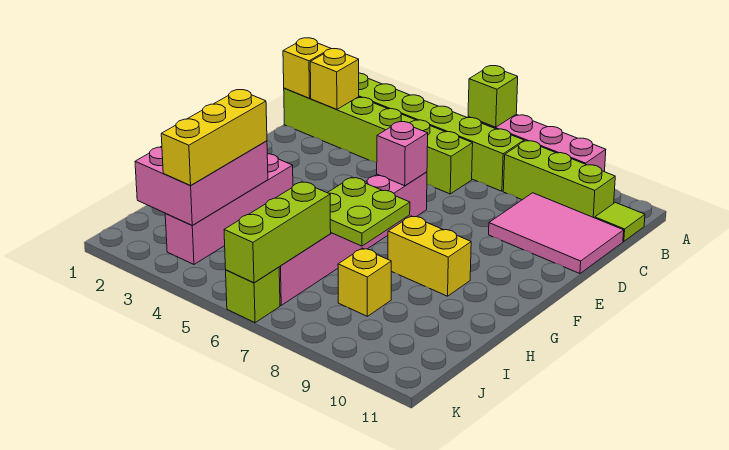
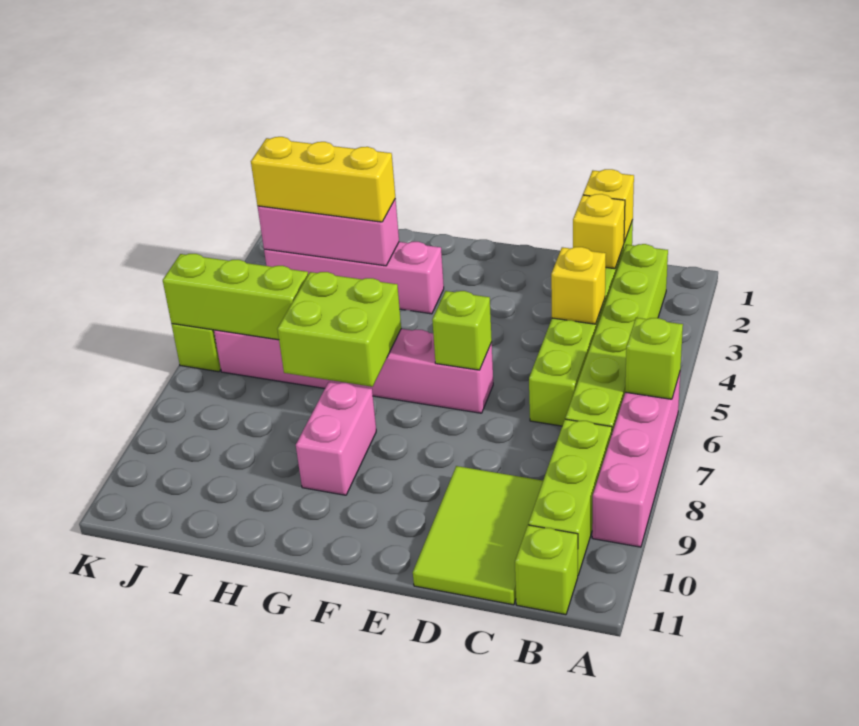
lime 1x1 tile [595,202,645,241] -> lime 1x1 brick [515,525,578,615]
pink 2x3 tile [489,193,624,274] -> lime 2x3 tile [413,466,543,605]
pink 1x1 brick [377,122,428,186] -> lime 1x1 brick [432,291,492,370]
lime 2x2 plate [327,177,410,246] -> lime 2x2 brick [277,272,401,387]
yellow 1x2 brick [388,216,471,296] -> pink 1x2 brick [296,382,376,495]
pink 2x3 brick [135,141,268,225] -> pink 1x3 brick [258,199,399,266]
yellow 1x1 brick [338,248,391,316] -> yellow 1x1 brick moved to [551,247,606,324]

